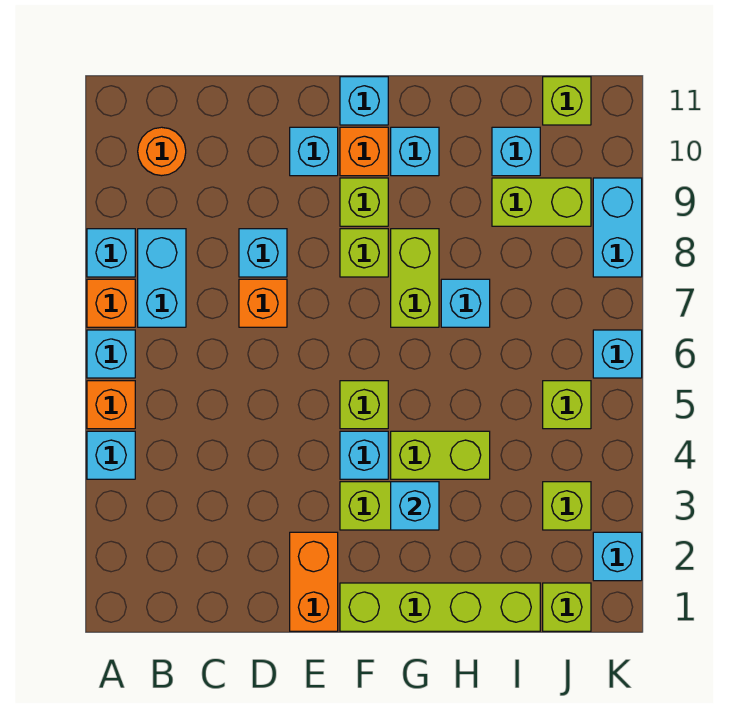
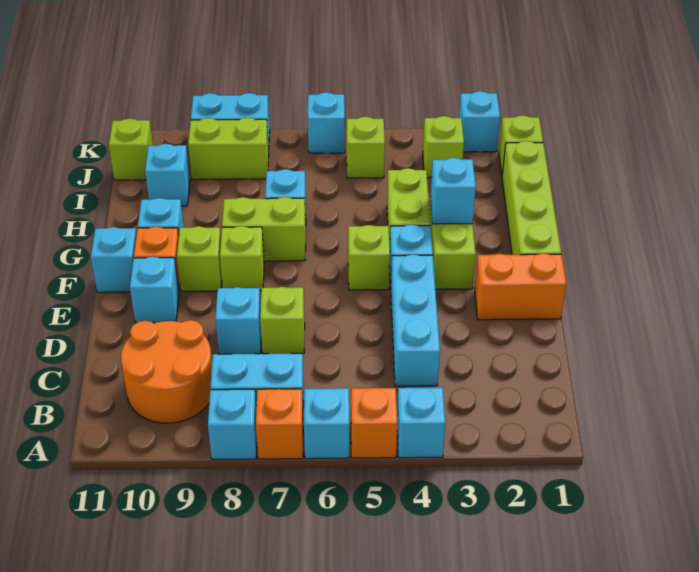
orange 1x1 round brick [138,127,186,176] -> orange 2x2 round brick [121,320,212,423]
none -> cyan 1x3 brick [391,254,440,386]
orange 1x1 brick [239,279,287,327] -> lime 1x1 brick [260,287,305,354]
lime 1x2 brick [492,178,591,226] -> lime 1x2 brick turned to [188,118,269,179]

